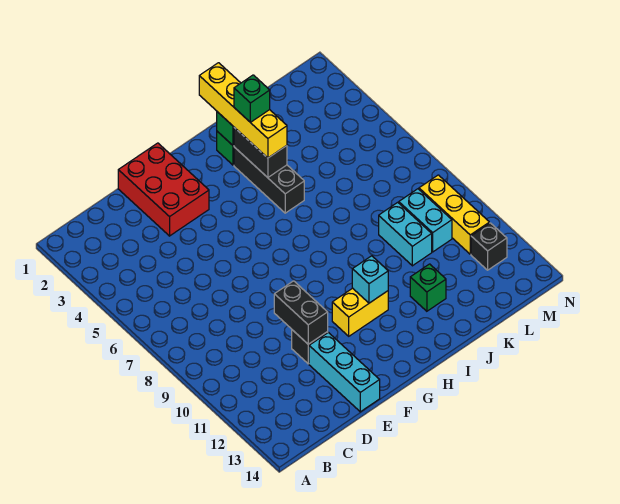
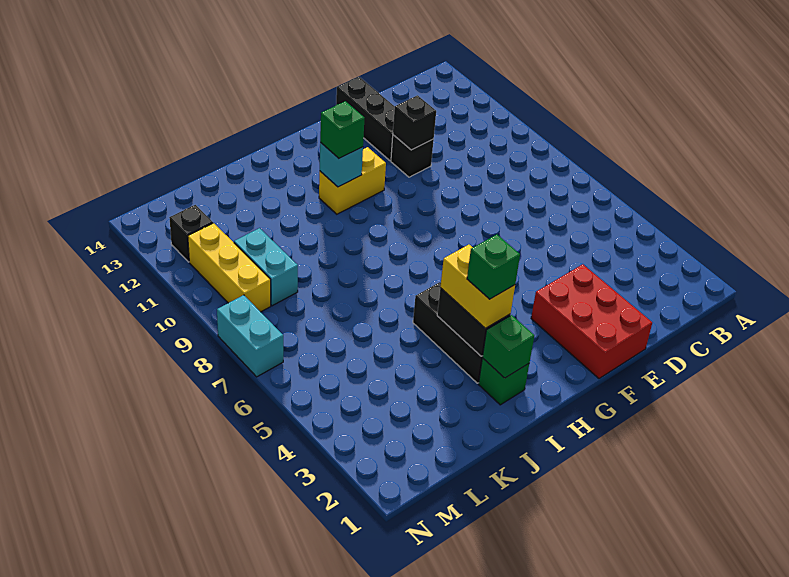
black 1x2 brick [274,281,328,344] -> black 1x1 brick [393,95,436,150]
cyan 1x3 brick [309,332,380,412] -> black 1x3 brick [336,77,395,161]
yellow 1x4 brick [199,63,287,158] -> yellow 1x2 brick [440,245,515,328]
green 1x1 brick [410,264,446,311] -> green 1x1 brick moved to [320,101,364,158]
cyan 1x2 brick [379,202,432,266] -> cyan 1x2 brick moved to [217,295,283,377]

